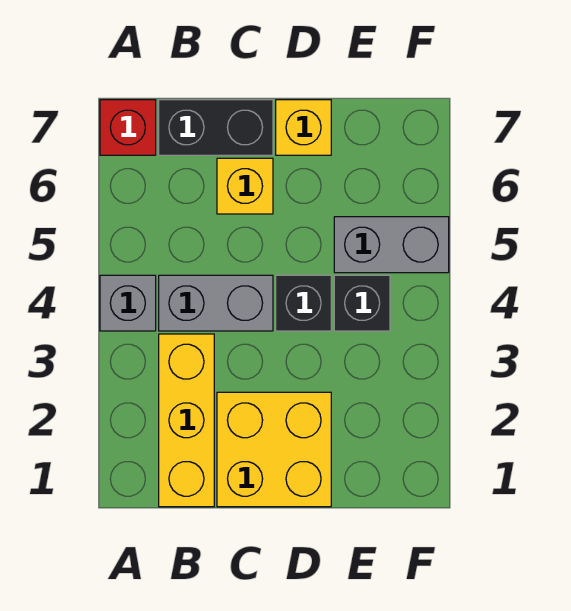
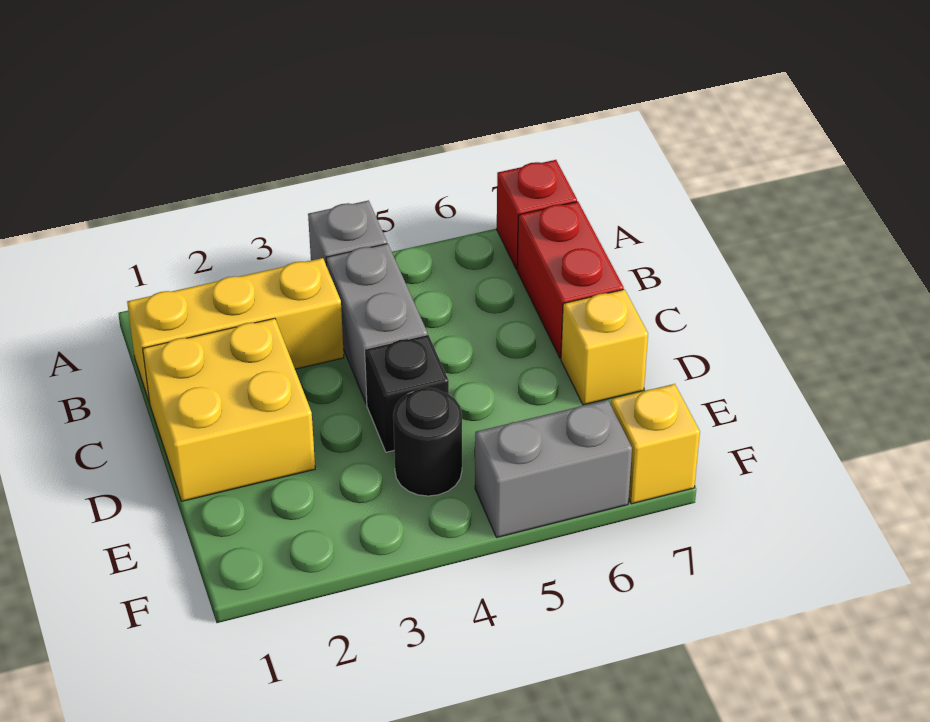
black 1x2 brick [159,100,273,155] -> red 1x2 brick [517,202,624,358]
yellow 1x1 brick [217,158,273,214] -> yellow 1x1 brick moved to [611,384,700,504]
black 1x1 brick [334,275,390,331] -> black 1x1 round brick [393,388,462,496]
grey 1x2 brick [334,217,449,273] -> grey 1x2 brick turned to [475,400,632,537]

